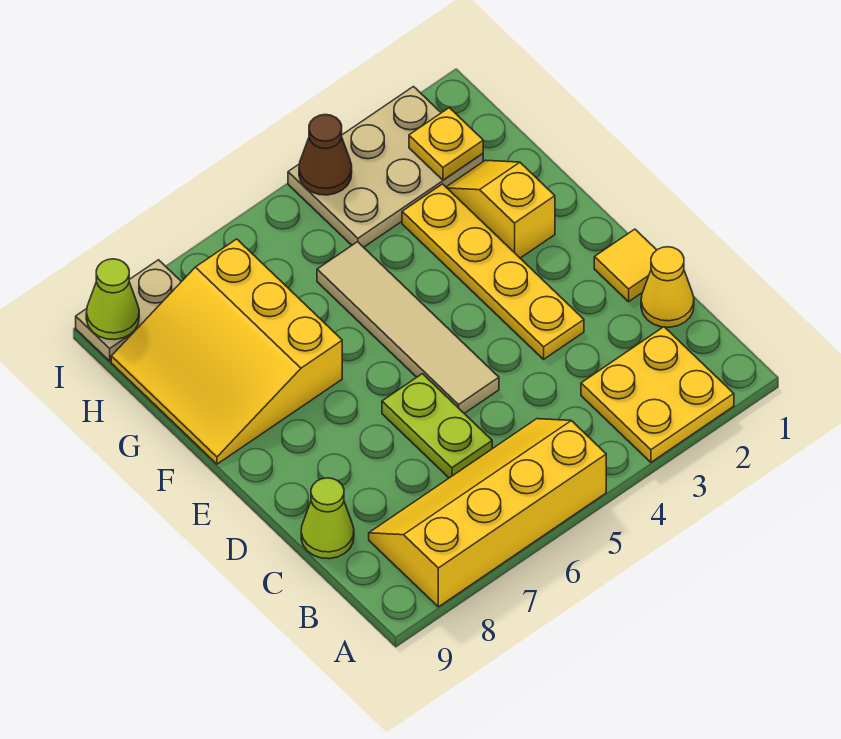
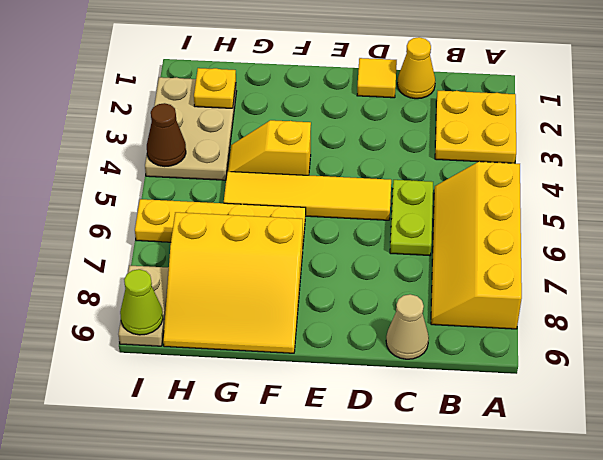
lime 1x2 plate [382,374,492,478] -> lime 1x2 plate turned to [390,180,433,255]
lime 1x1 cone [301,478,354,559] -> tan 1x1 cone [386,294,429,359]
yellow 1x4 plate [402,184,584,359] -> yellow 1x4 plate moved to [135,199,306,242]
tan 1x4 tile [317,242,499,413] -> yellow 1x4 tile [224,172,391,220]
yellow 1x2 slope [446,160,555,258] -> yellow 1x2 slope moved to [228,120,311,175]

